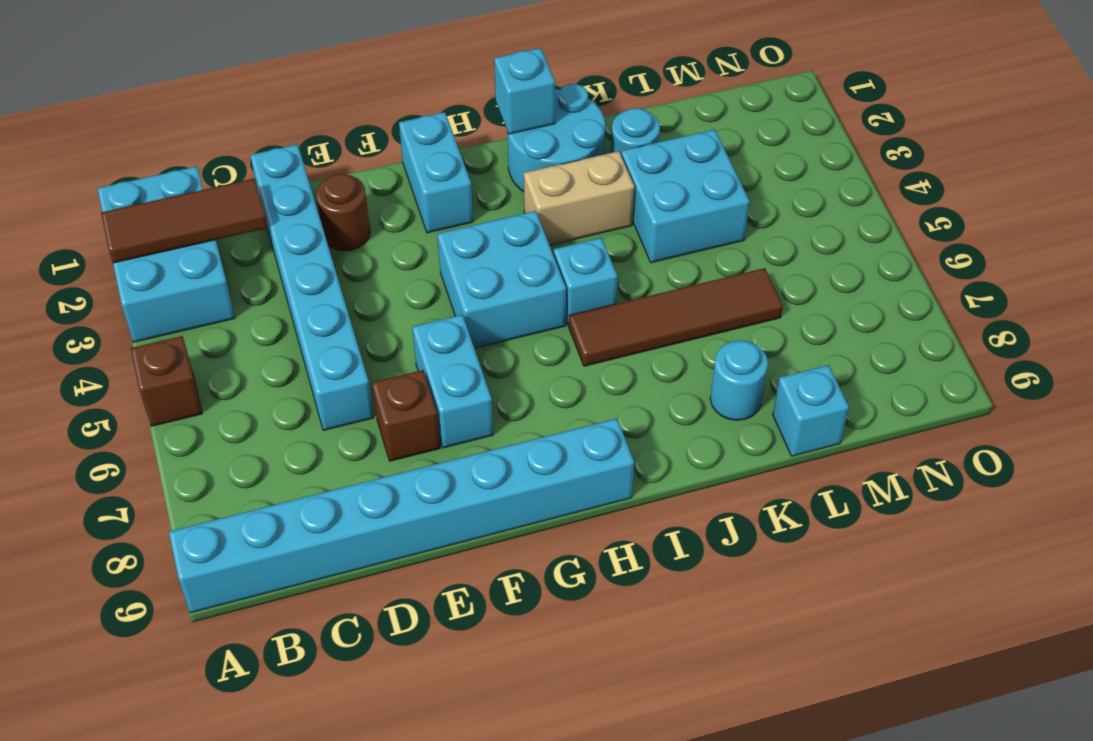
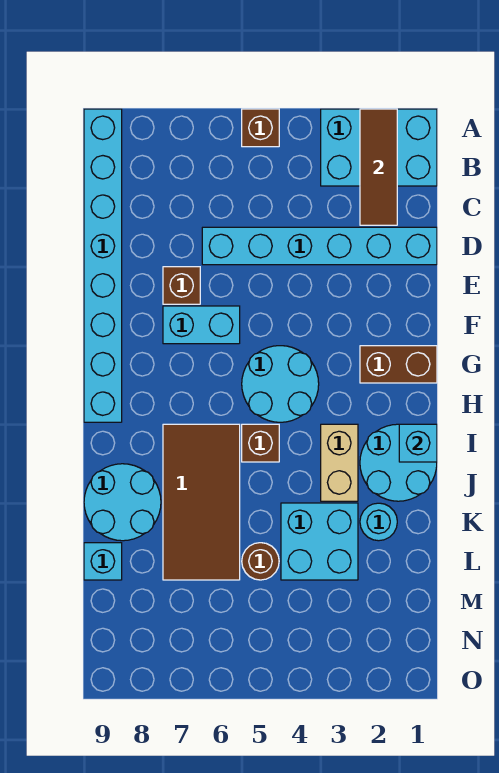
brown 1x1 round brick [316,174,370,251] -> brown 1x1 round brick moved to [242,543,279,580]
cyan 1x2 brick [399,112,473,233] -> brown 1x2 brick [360,346,437,383]
cyan 2x2 brick [437,211,566,348] -> cyan 2x2 round brick [242,346,319,422]
cyan 1x1 brick [554,238,617,325] -> brown 1x1 brick [242,424,279,462]
brown 1x4 tile [569,268,783,366] -> brown 2x4 tile [163,424,240,580]
cyan 1x1 round brick [710,340,768,420] -> cyan 2x2 round brick [84,464,161,541]

